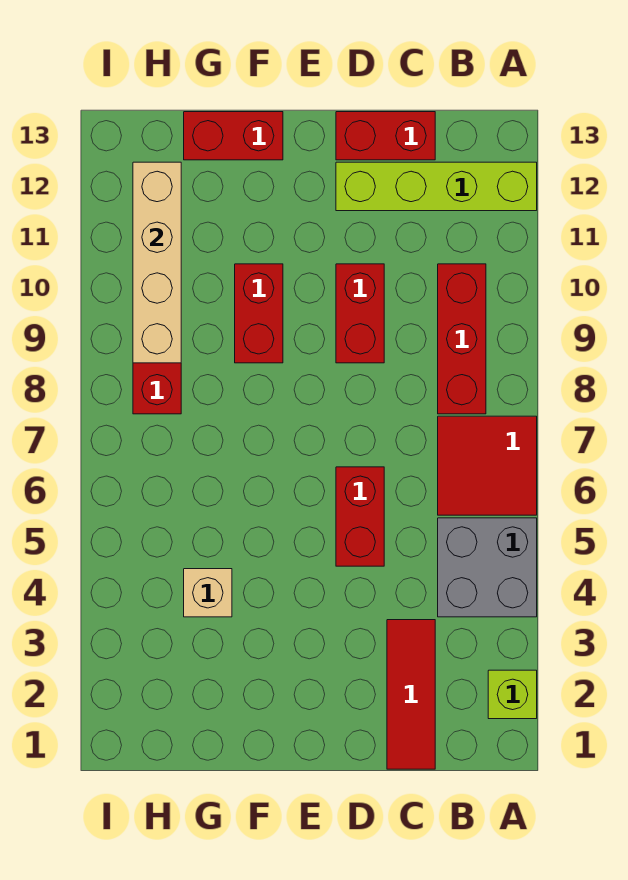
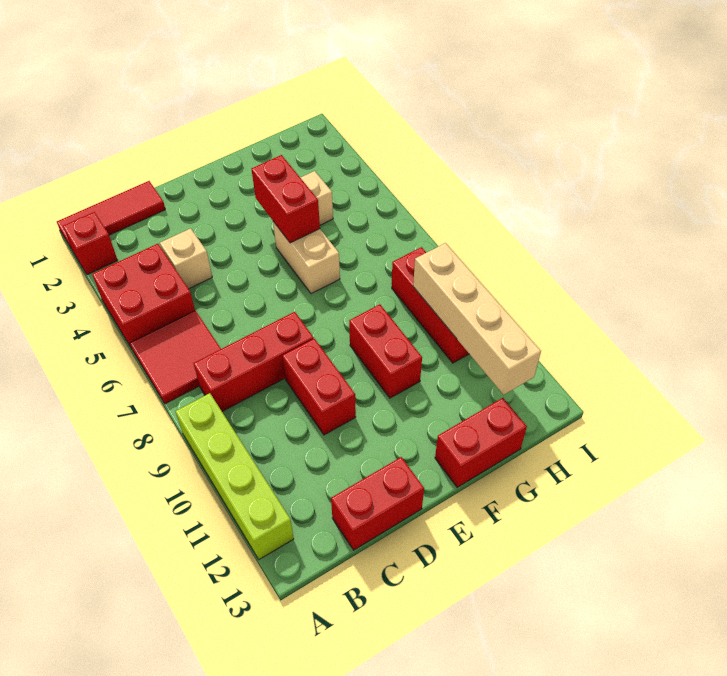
lime 1x1 brick [488,670,537,719] -> red 1x1 brick [63,212,118,275]
grey 2x2 brick [438,518,537,617] -> red 2x2 brick [92,244,195,349]
lime 1x4 brick [336,162,537,211] -> lime 1x4 brick turned to [175,393,294,559]
red 1x3 brick [438,264,486,414] -> red 1x3 brick turned to [193,312,314,411]
red 1x3 tile [387,620,435,769] -> red 1x3 tile turned to [57,181,165,249]
none -> tan 1x1 brick [160,228,212,289]
red 1x2 brick [336,467,384,566] -> red 1x2 brick moved to [251,155,320,243]
none -> tan 1x2 brick [273,221,340,294]

